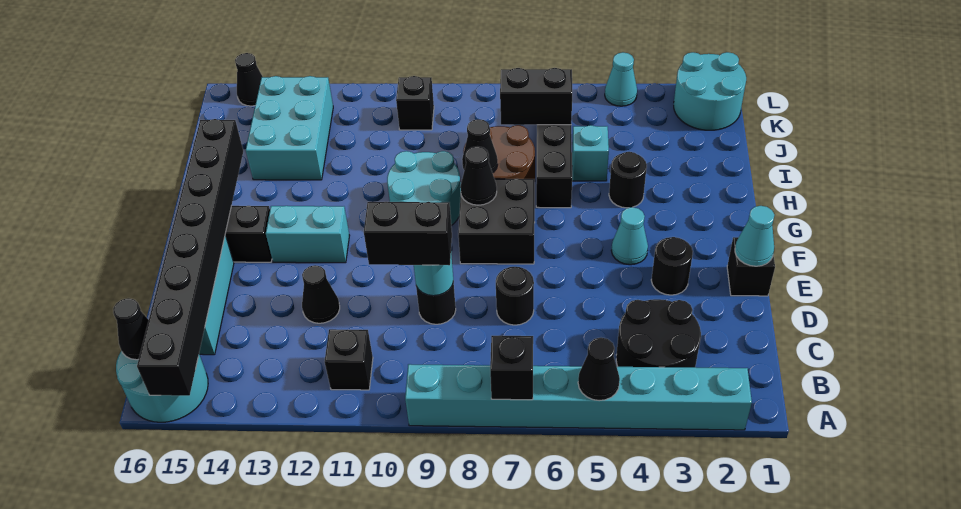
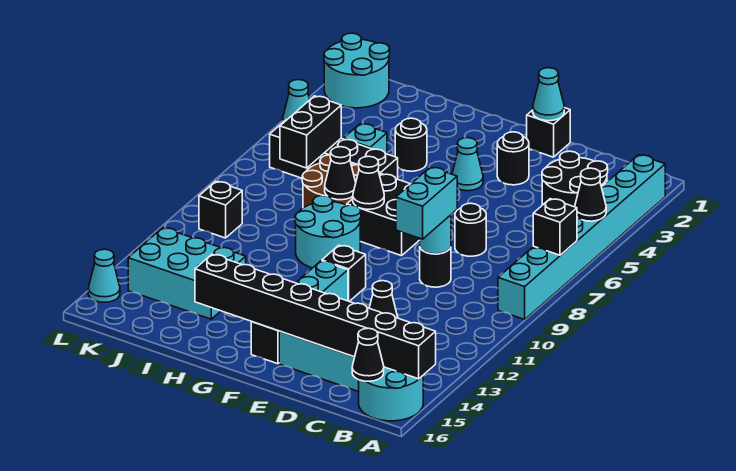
black 1x1 brick [324,329,373,390] -> black 1x1 brick moved to [322,245,366,301]
black 1x2 brick [364,202,452,265] -> cyan 1x2 brick [396,167,457,239]
black 1x1 cone [235,53,263,106] -> cyan 1x1 cone [88,249,120,302]

